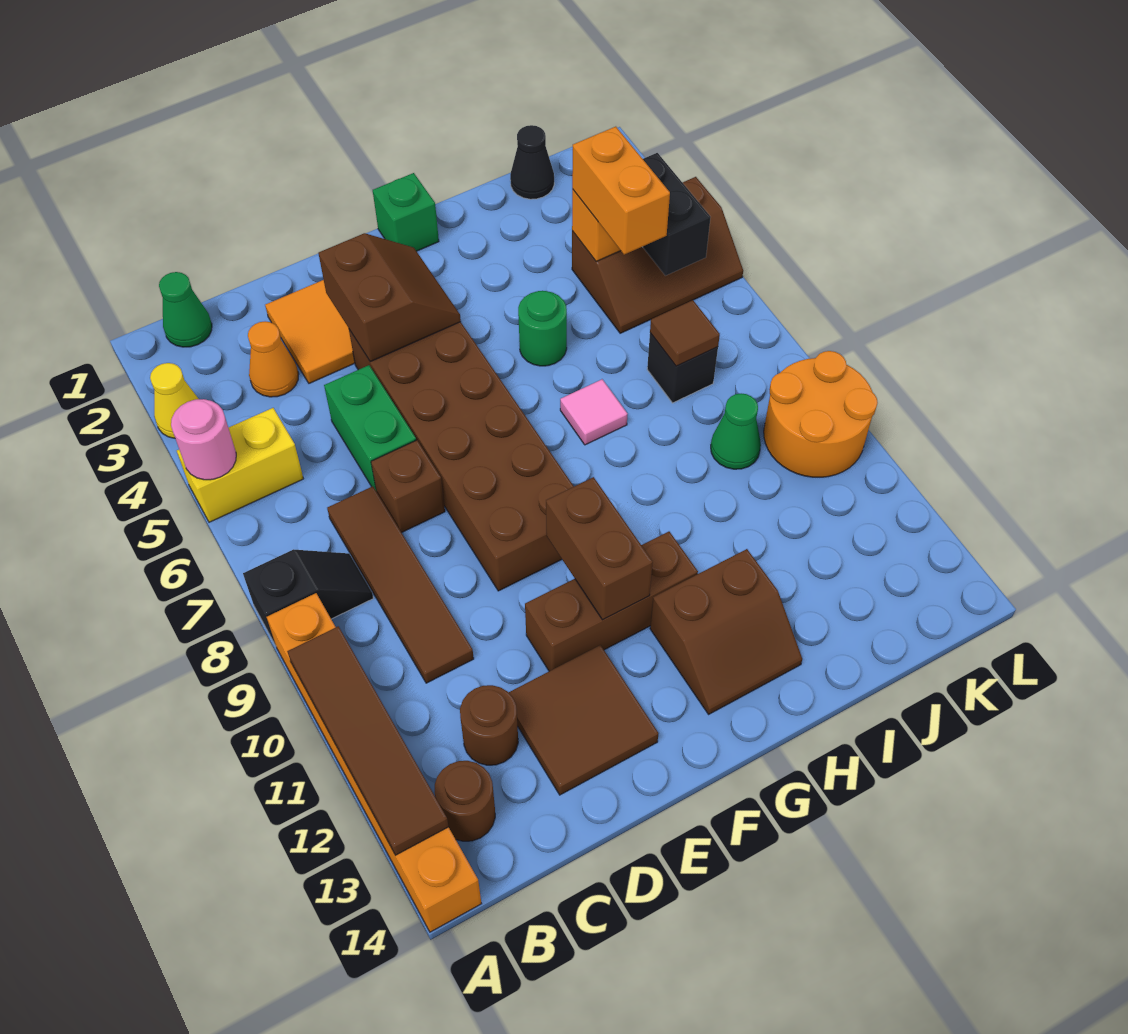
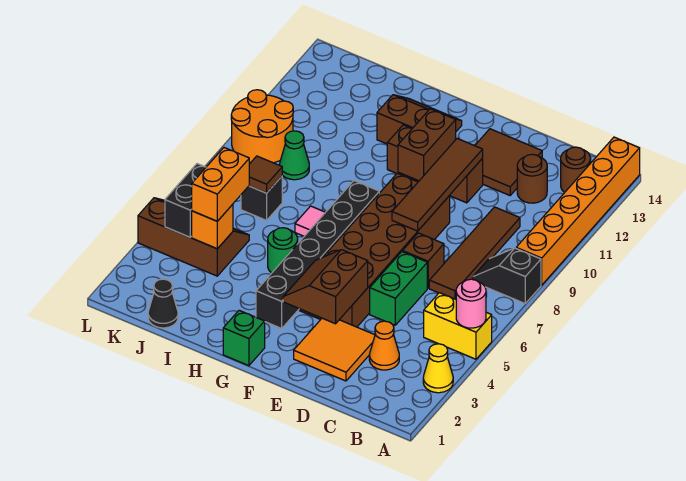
brown 1x4 tile [287,626,449,855] -> brown 1x4 tile moved to [392,139,483,231]
green 1x1 cone [159,272,212,347] -> none
none -> black 1x6 brick [256,181,379,328]

